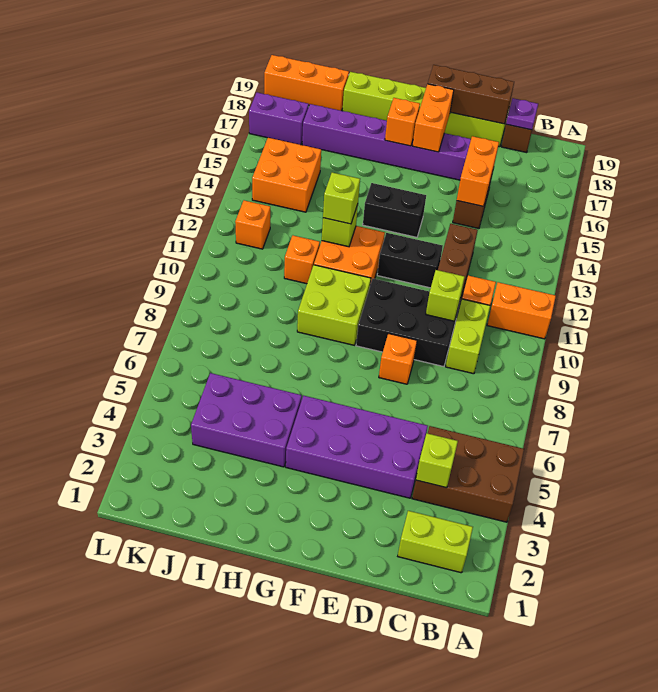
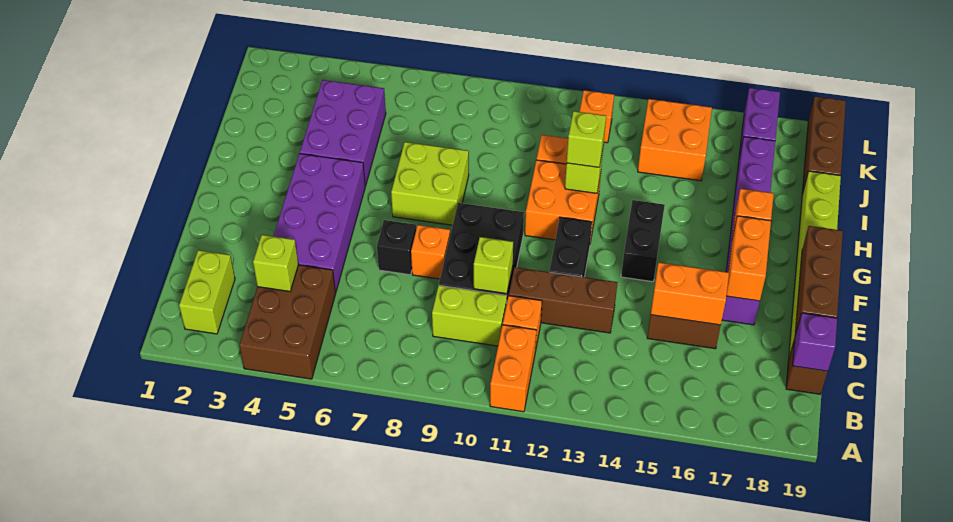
purple 1x1 plate [506,98,538,130] -> purple 1x1 brick [793,313,837,371]
none -> black 1x1 brick [377,220,416,275]
orange 1x2 brick [413,84,454,152] -> orange 1x2 brick turned to [726,216,771,301]
lime 2x2 brick [297,265,371,345] -> lime 2x2 brick moved to [391,142,469,225]
orange 1x3 brick [264,55,349,111] -> brown 1x3 brick [802,96,846,194]

